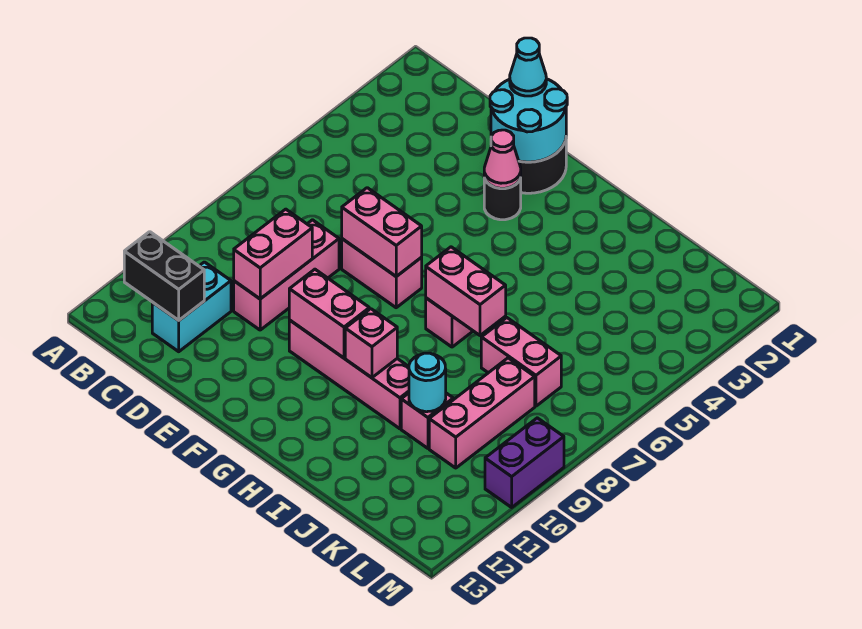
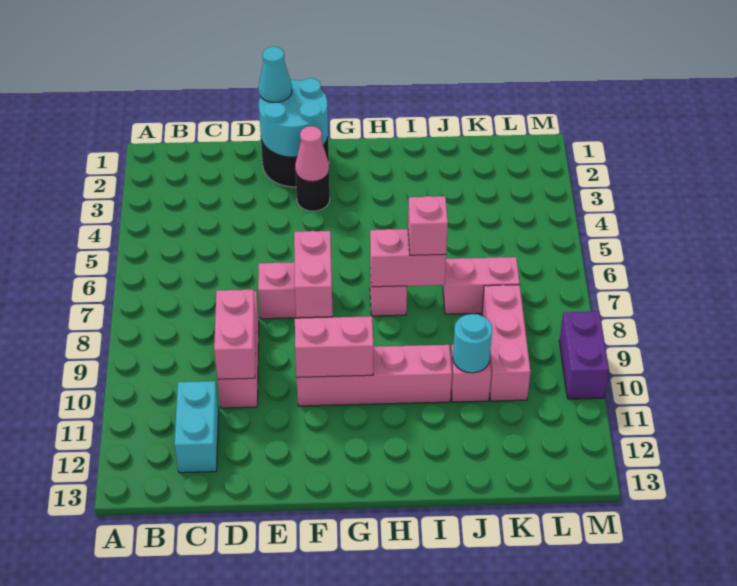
black 1x2 brick [124,232,204,320] -> none
pink 1x2 brick [342,188,422,276] -> pink 1x2 brick turned to [294,231,333,317]
pink 1x1 brick [345,309,397,378] -> pink 1x1 brick moved to [408,196,448,255]

